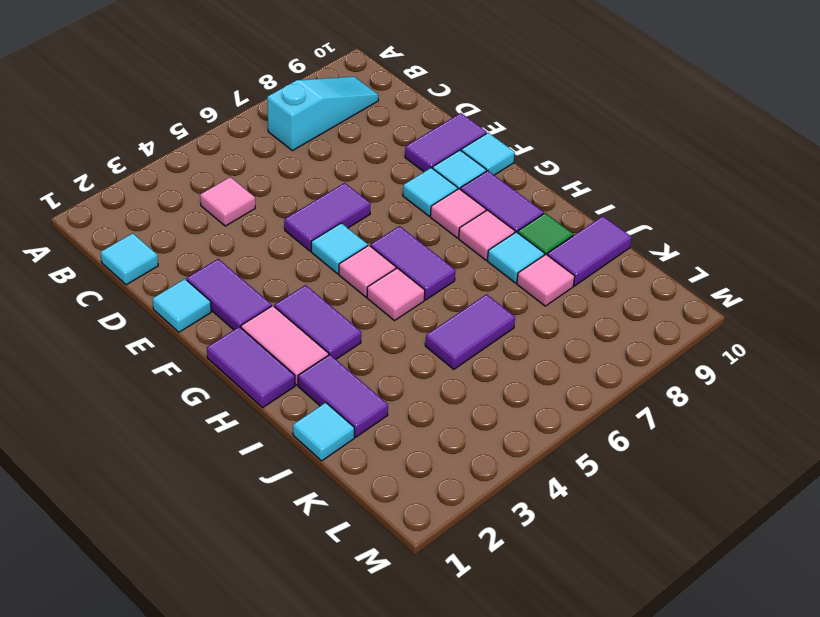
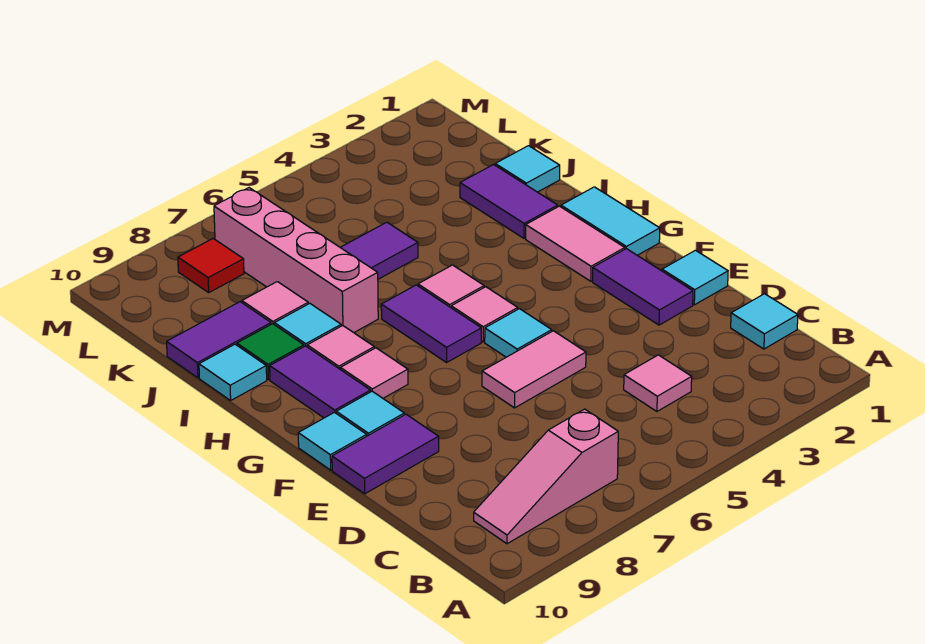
cyan 1x3 slope [267,77,379,151] -> pink 1x3 slope [474,409,618,544]
purple 1x2 tile [284,183,371,251] -> pink 1x2 tile [482,331,586,408]
cyan 1x1 tile [403,168,458,216] -> cyan 1x1 tile moved to [199,344,267,400]
purple 1x2 tile [207,327,295,408] -> cyan 1x2 tile [561,187,660,255]
purple 1x2 tile [274,285,361,359] -> none
none -> pink 1x4 brick [214,188,378,333]
none -> red 1x1 tile [178,239,244,293]

